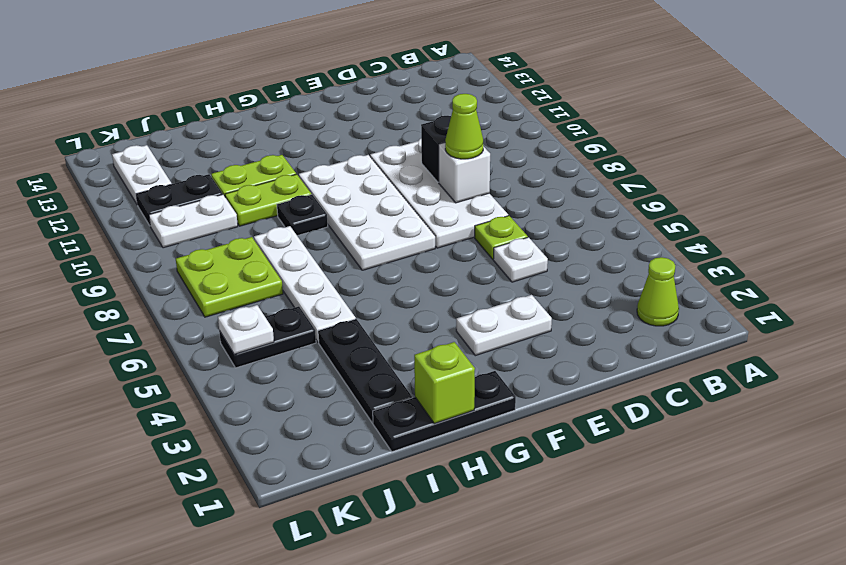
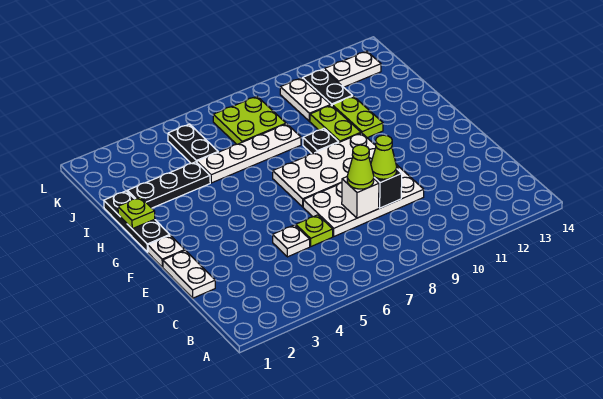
lime 1x1 cone [637,257,679,326] -> lime 1x1 cone moved to [371,135,397,179]
white 1x2 plate [456,295,552,356] -> white 1x2 plate moved to [163,250,215,298]
lime 1x1 brick [414,342,475,423] -> lime 1x1 plate [118,197,155,229]
white 1x1 plate [218,305,274,354] -> white 1x1 plate moved to [148,235,185,267]

